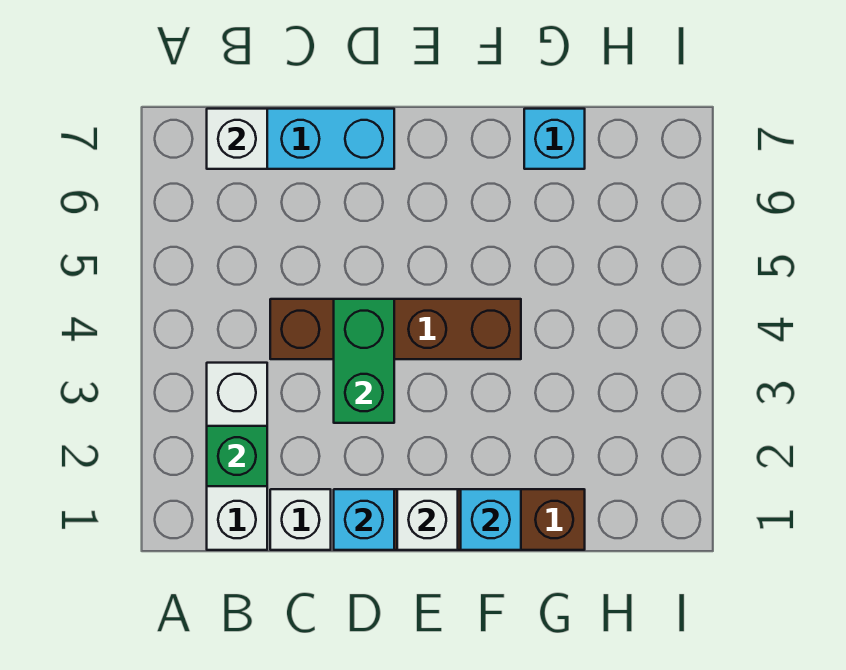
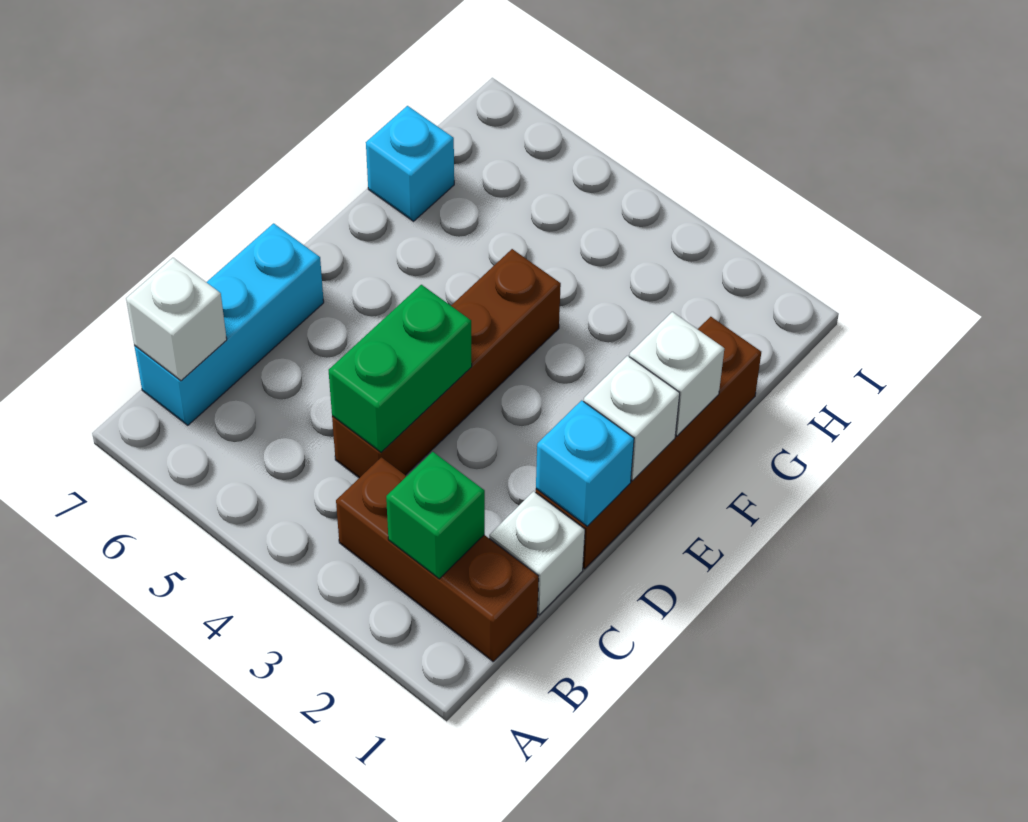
white 1x3 brick [207,363,267,550] -> brown 1x3 brick [336,457,539,661]
green 1x2 brick [334,299,394,423] -> green 1x2 brick turned to [329,285,472,452]
cyan 1x1 brick [461,489,521,550] -> white 1x1 brick [629,312,724,436]

